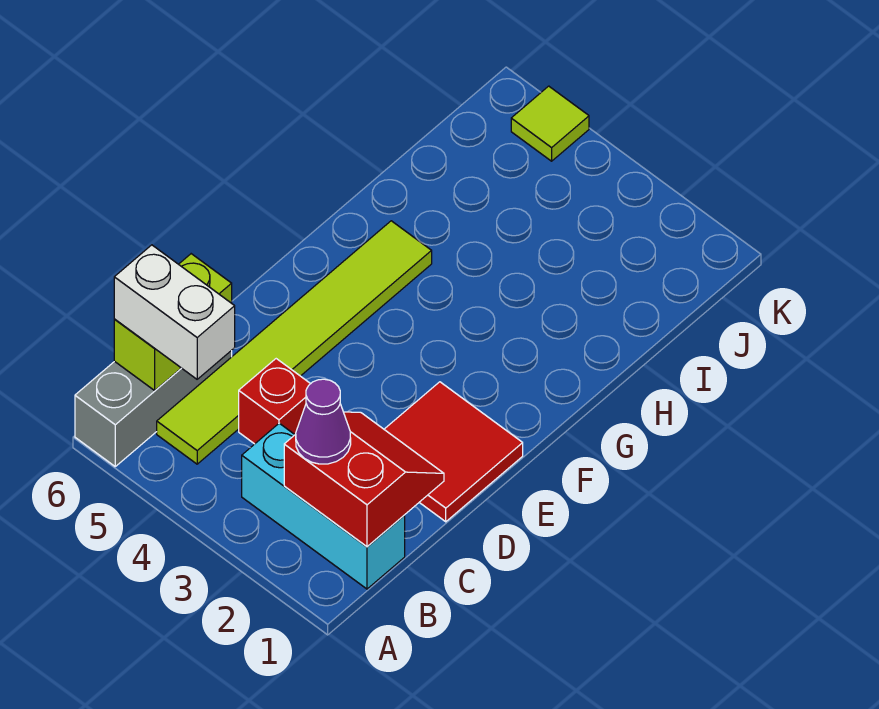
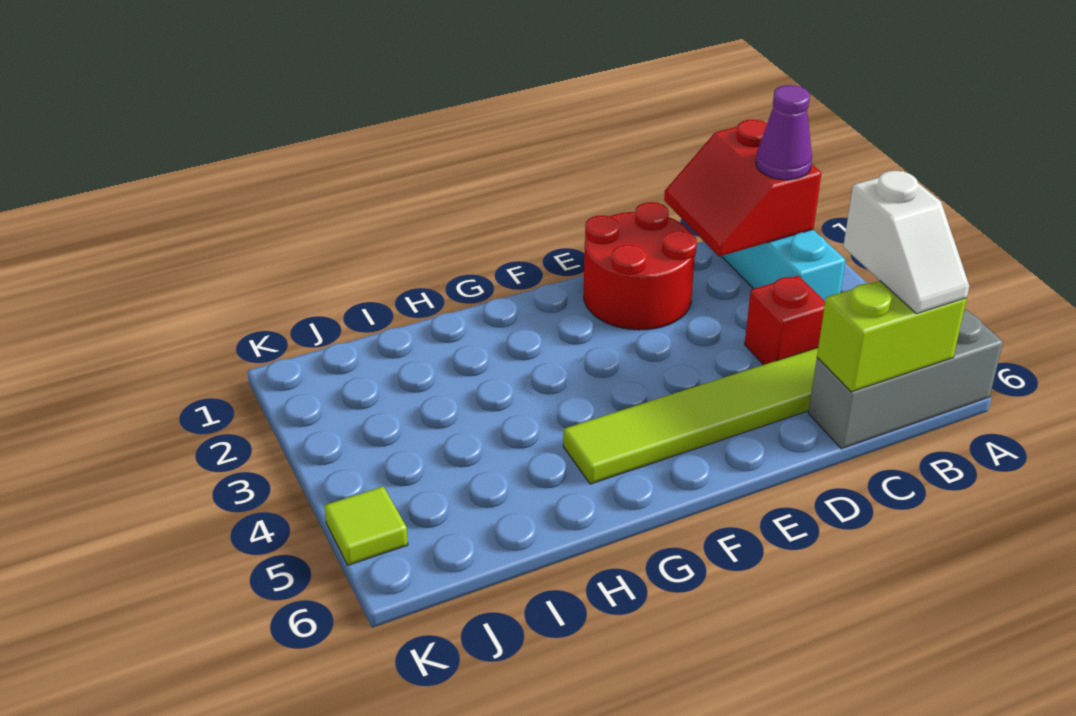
white 1x2 brick [114,245,235,379] -> white 1x2 slope [843,171,969,314]
red 2x2 tile [384,382,523,522] -> red 2x2 round brick [584,202,697,330]

